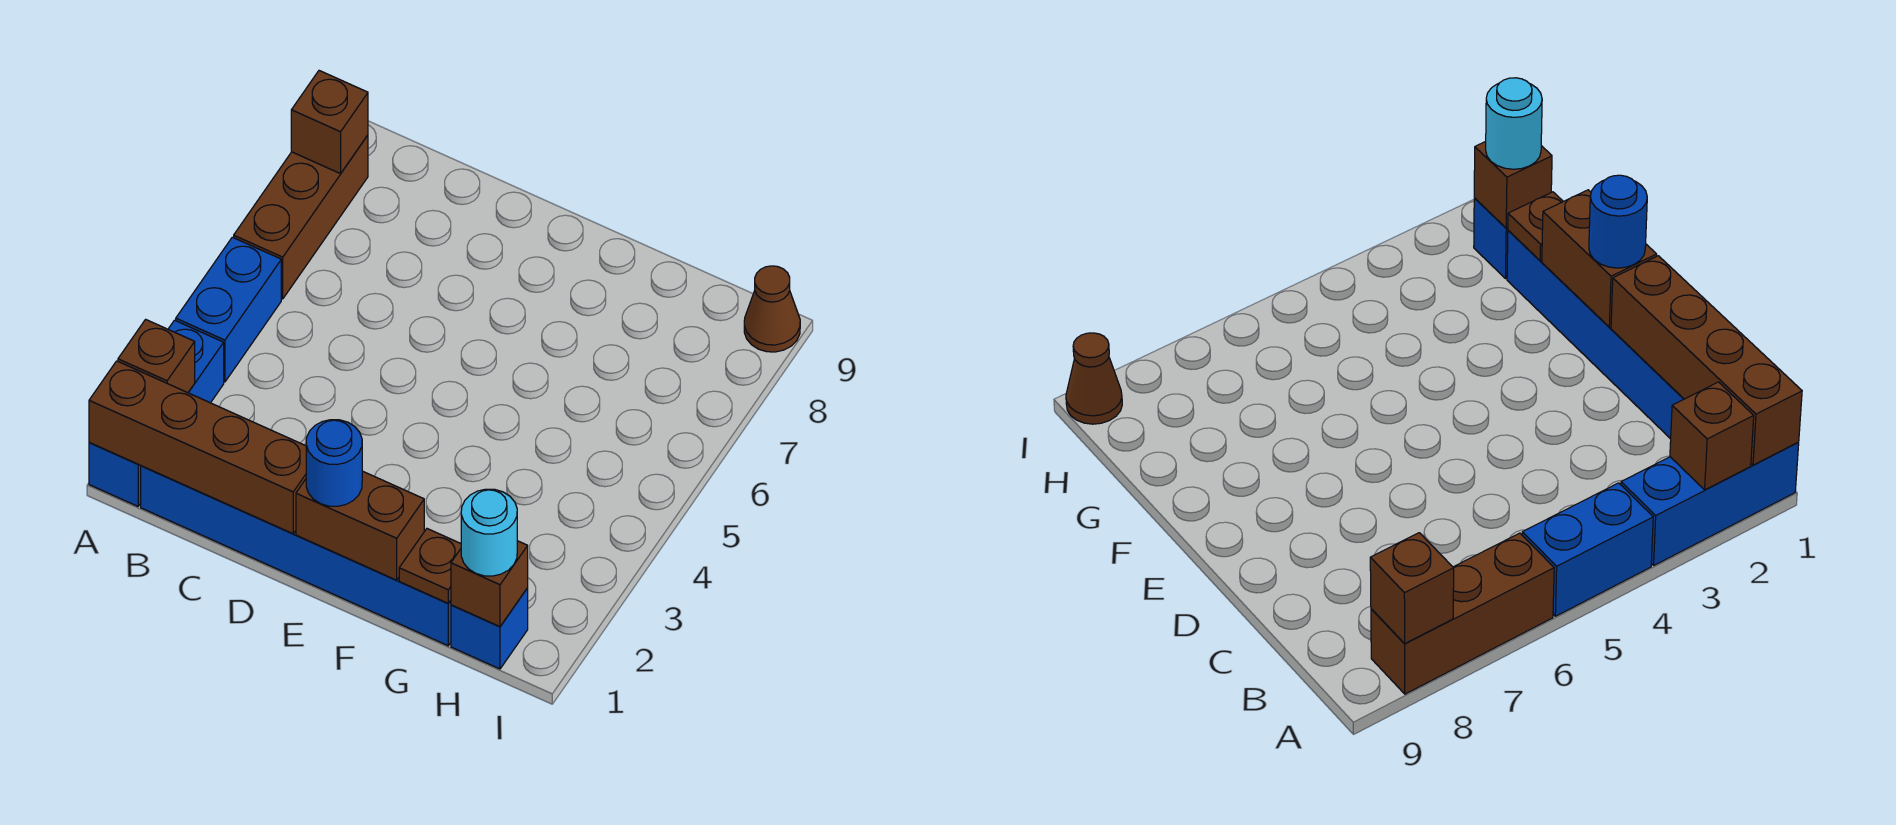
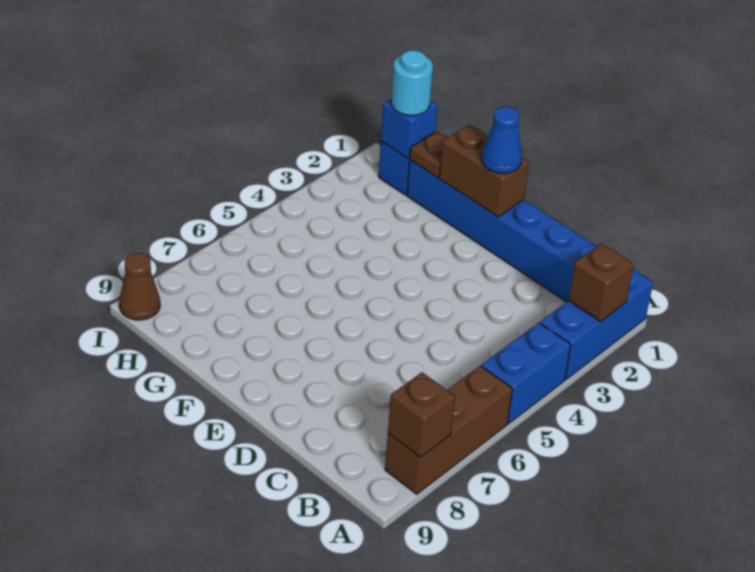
brown 1x4 brick [89,361,306,534] -> none
blue 1x1 round brick [306,420,362,506] -> blue 1x1 cone [482,107,522,173]
brown 1x1 brick [451,541,528,627] -> blue 1x1 brick [381,98,438,158]

